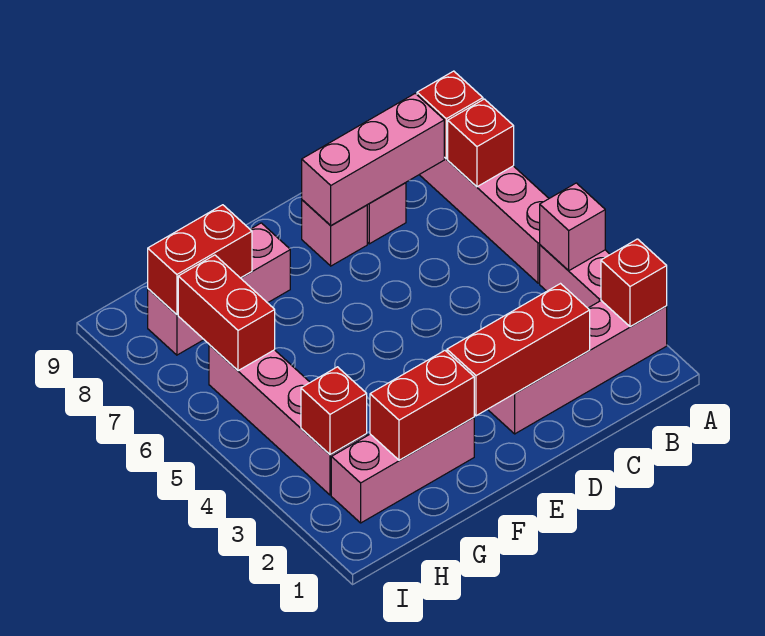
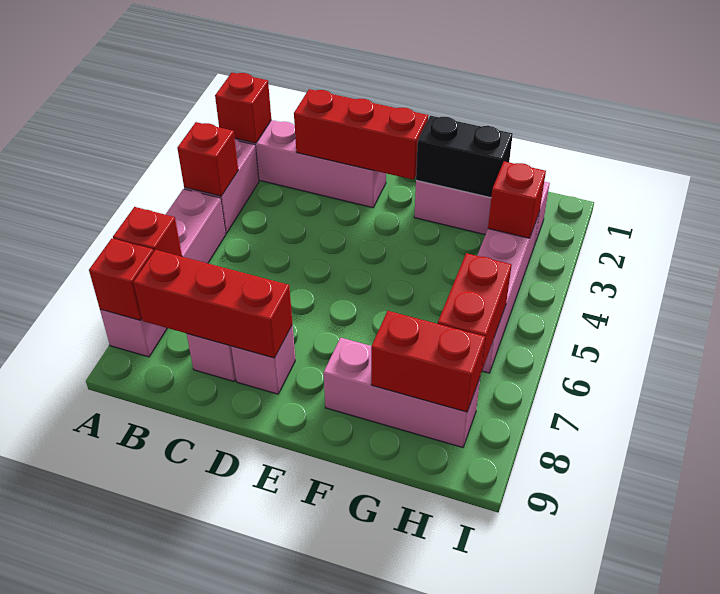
pink 1x1 brick [540,183,605,271] -> red 1x1 brick [177,122,238,196]
pink 1x3 brick [302,93,444,226] -> red 1x3 brick [133,250,292,358]
red 1x2 brick [370,351,474,460] -> black 1x2 brick [416,115,513,198]

